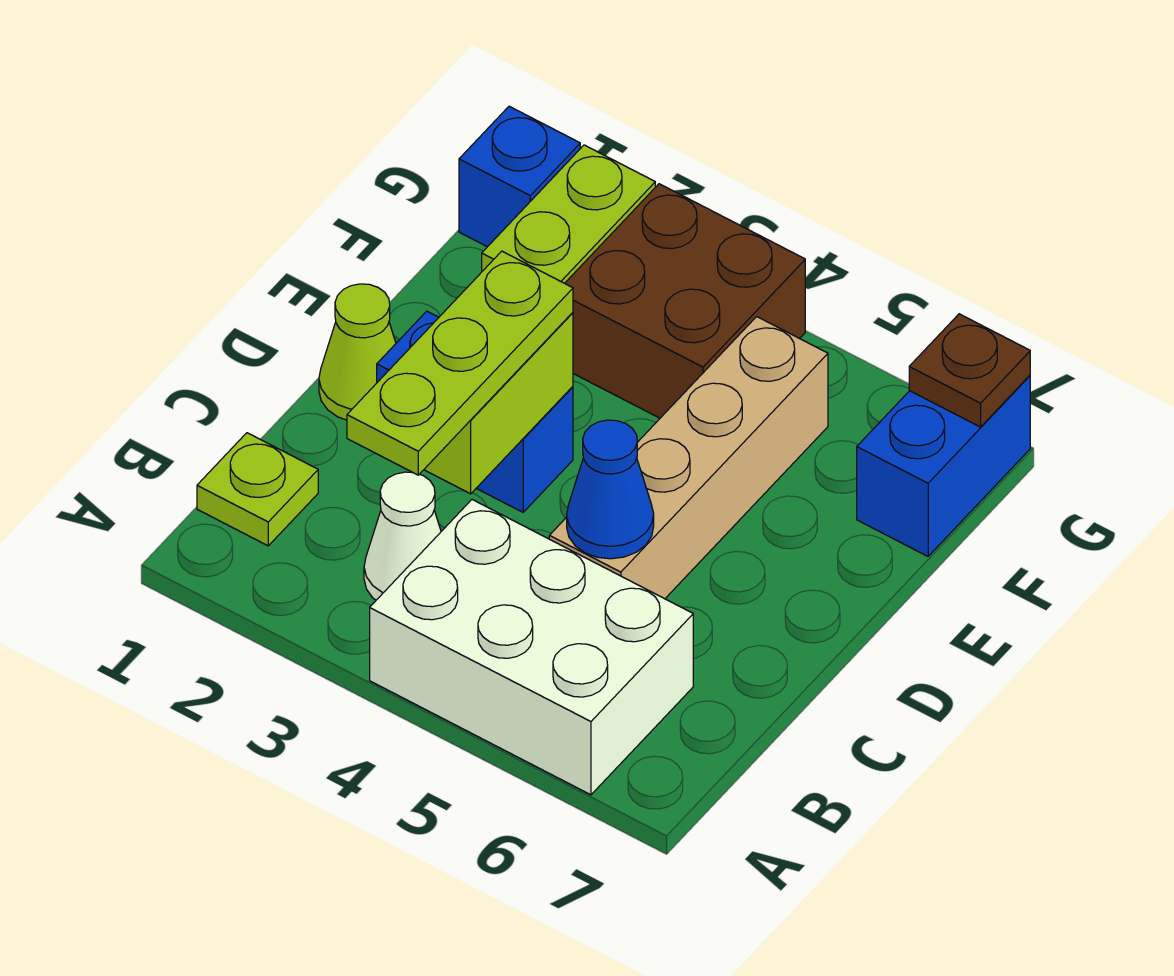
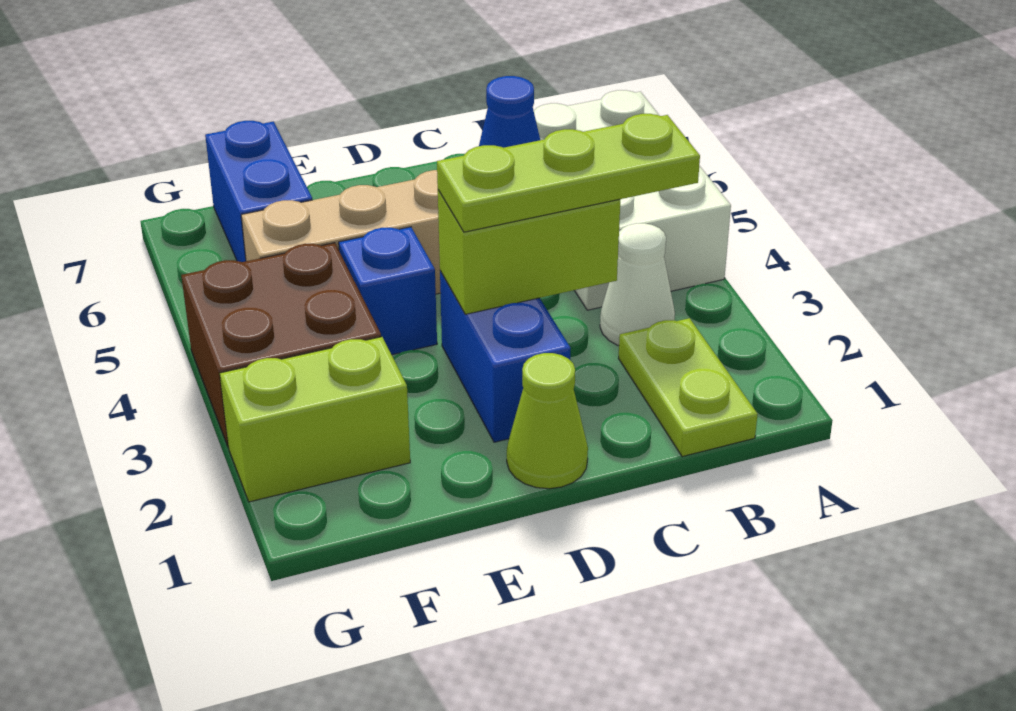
lime 1x1 plate [197,433,318,546] -> lime 1x2 plate [619,318,758,457]
blue 1x2 brick [857,376,1030,556] -> blue 1x2 brick turned to [205,121,312,262]
blue 1x1 brick [459,106,580,247] -> blue 1x1 brick moved to [339,227,437,355]
brown 1x1 plate [909,314,1030,427] -> none

